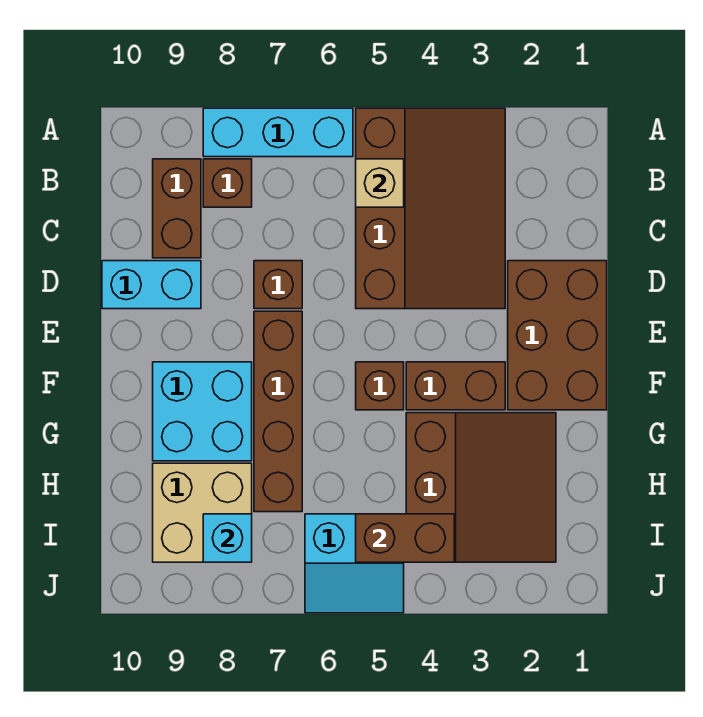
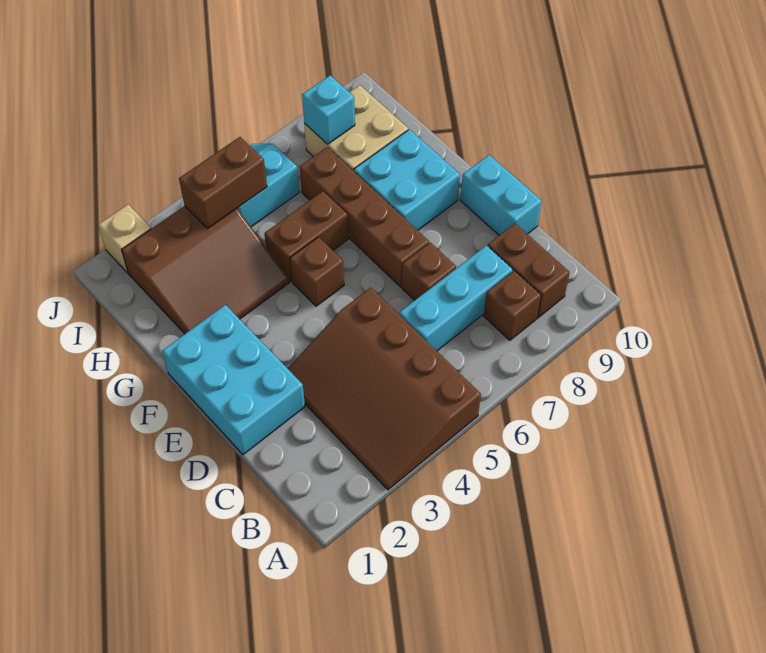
cyan 1x3 brick [203,108,353,157] -> cyan 1x3 brick moved to [399,245,513,351]
tan 1x1 brick [356,159,404,207] -> tan 1x1 brick moved to [98,204,151,273]
brown 2x3 brick [508,261,607,410] -> cyan 2x3 brick [162,305,305,455]
cyan 1x2 brick [102,261,201,309] -> cyan 1x2 brick turned to [460,155,542,235]
brown 1x2 brick [406,362,505,410] -> brown 1x2 brick moved to [264,191,348,281]
brown 3x3 slope [406,413,556,562] -> brown 3x3 slope turned to [122,206,290,334]

